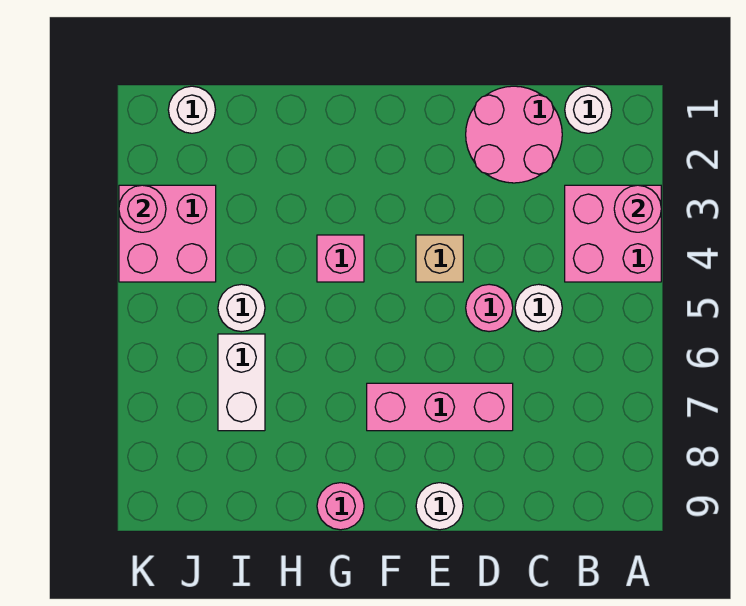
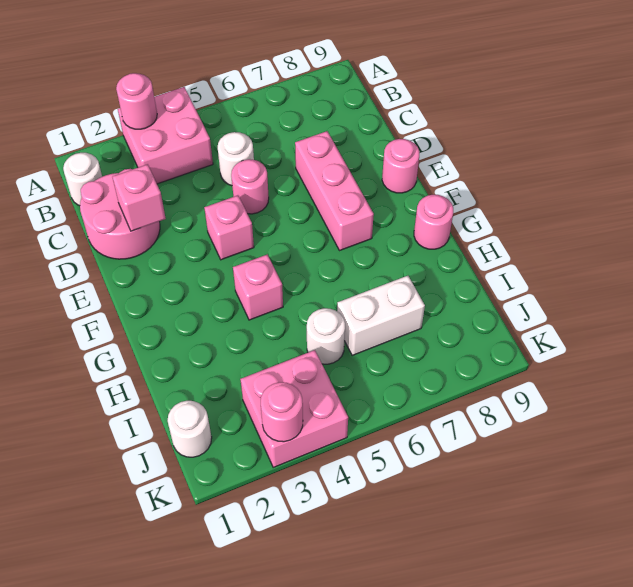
none -> pink 1x1 brick [113,164,166,231]
tan 1x1 brick [416,235,463,282] -> pink 1x1 brick [204,195,254,260]
white 1x1 round brick [416,483,463,530] -> pink 1x1 round brick [382,139,419,193]

